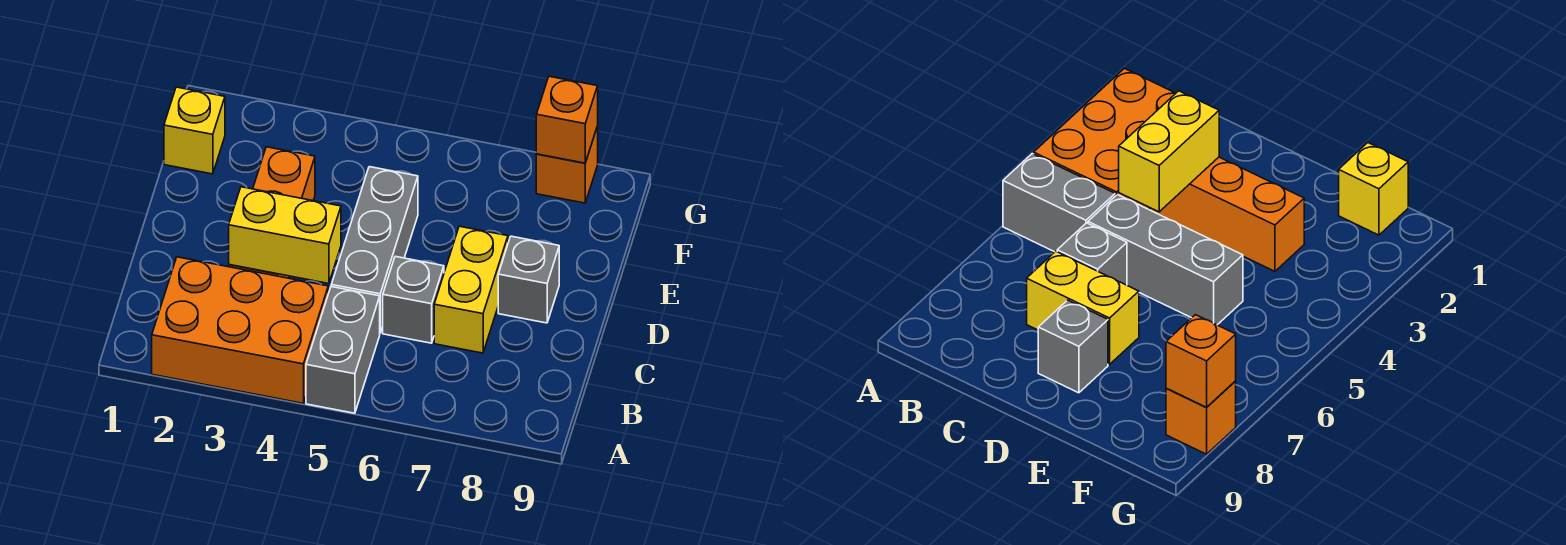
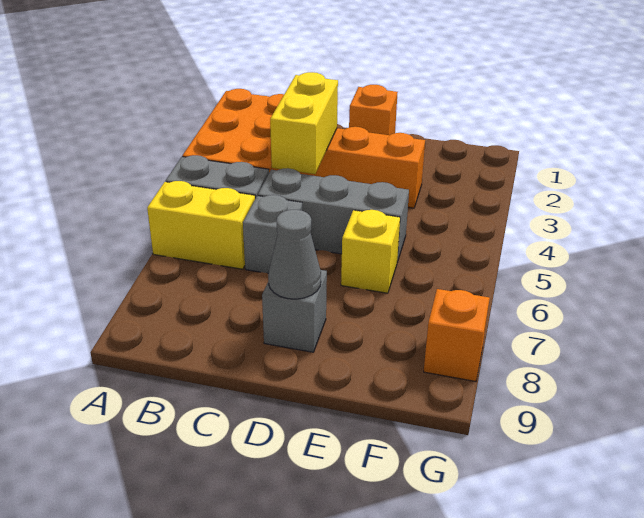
yellow 1x2 brick [434,226,508,353] -> yellow 1x2 brick moved to [147,181,255,269]
none -> grey 1x1 cone [268,210,321,299]
yellow 1x1 brick [164,87,225,174] -> yellow 1x1 brick moved to [341,210,400,293]
orange 1x1 brick [536,76,598,163] -> orange 1x1 brick moved to [349,85,398,135]

